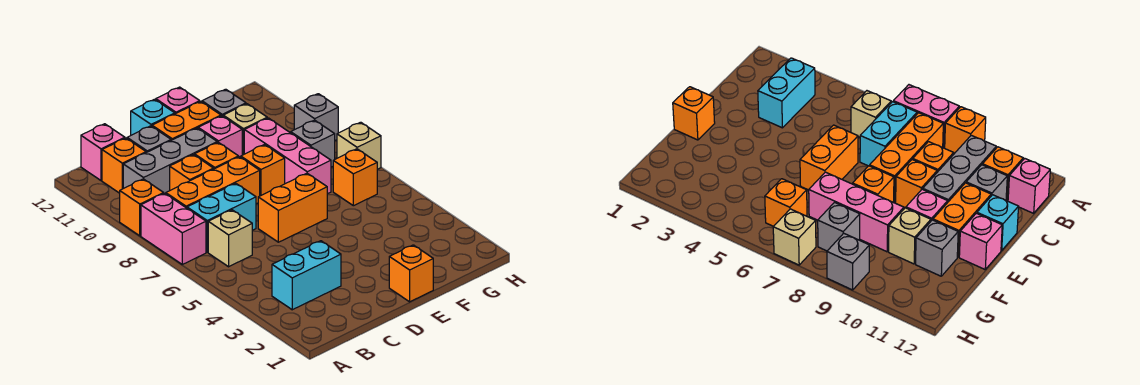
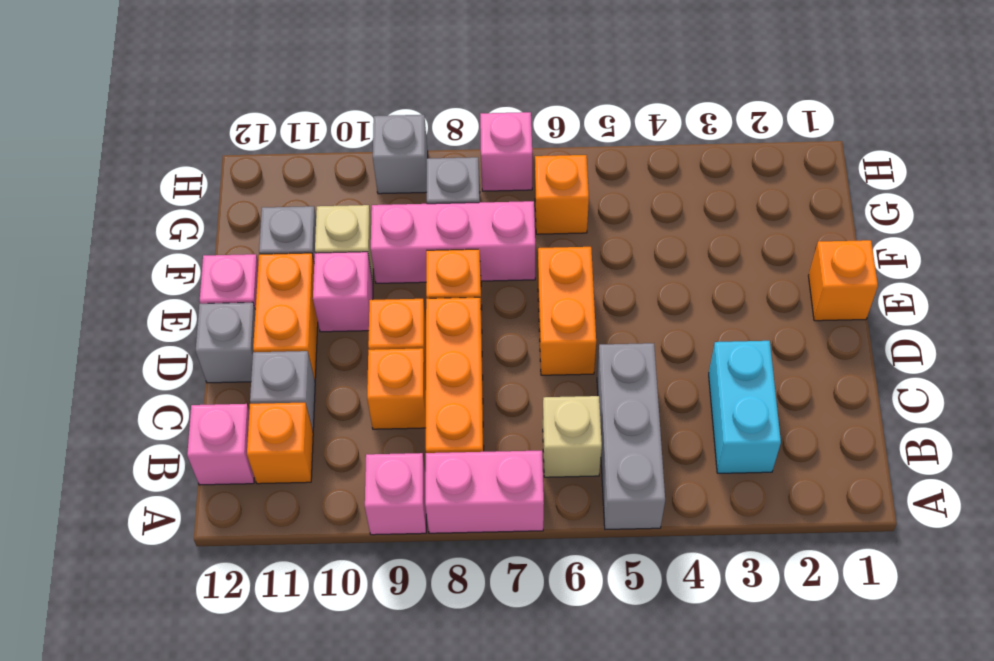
orange 1x1 brick [120,179,164,236] -> pink 1x1 brick [365,453,426,535]
cyan 1x2 brick [187,183,256,252] -> none
grey 1x3 brick [123,128,217,194] -> grey 1x3 brick moved to [597,343,665,529]
cyan 1x1 brick [131,99,175,135] -> grey 1x1 brick [196,302,255,383]
tan 1x1 brick [337,122,381,169] -> pink 1x1 brick [480,112,532,191]

